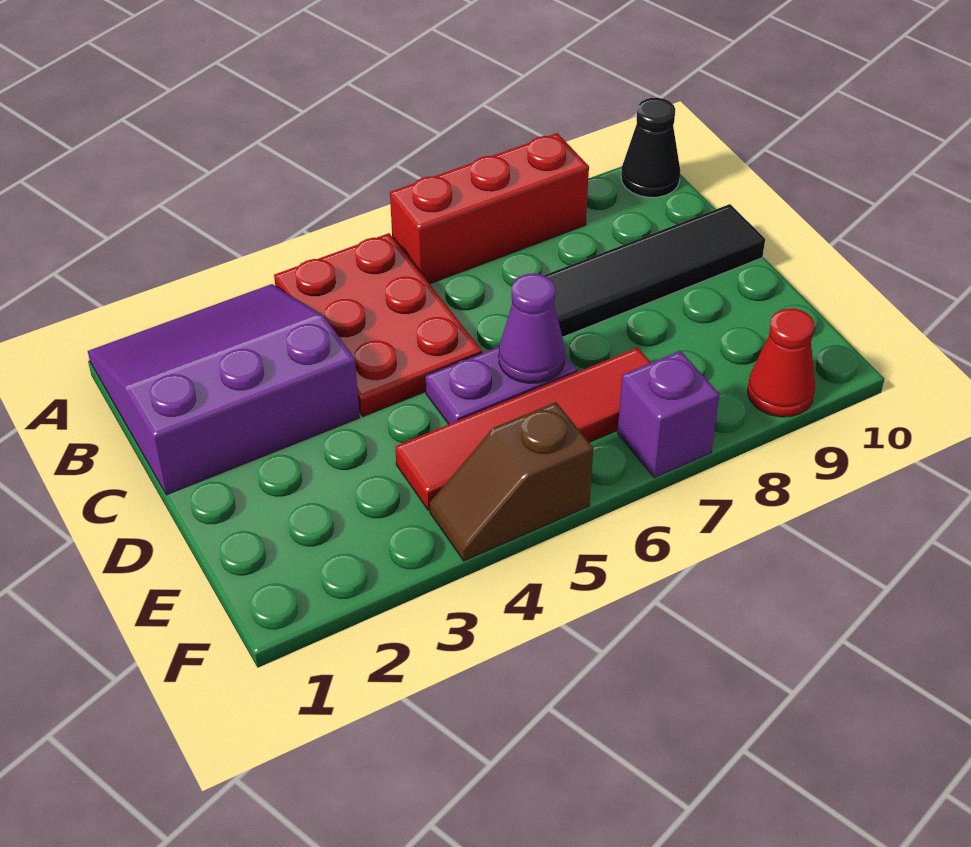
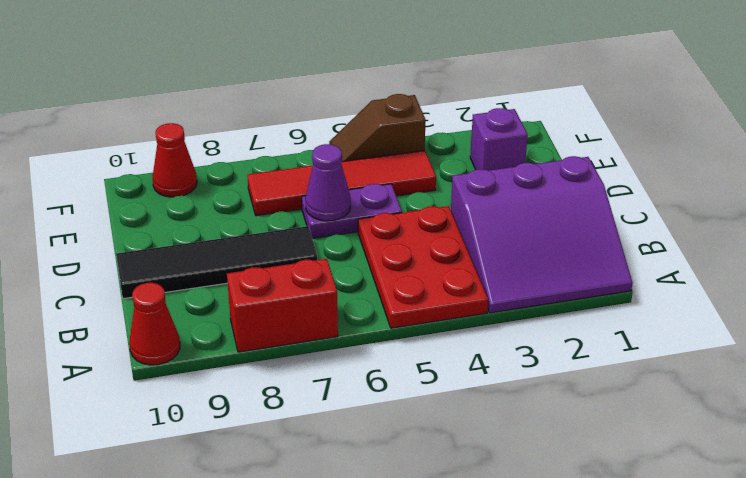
red 1x3 brick [390,133,589,284] -> red 1x2 brick [227,259,338,352]
black 1x1 cone [621,98,680,197] -> red 1x1 cone [129,283,180,365]
brown 1x2 slope [430,402,593,561] -> brown 1x2 slope turned to [329,94,426,162]
purple 1x1 brick [617,351,720,478] -> purple 1x1 brick moved to [470,108,528,171]

